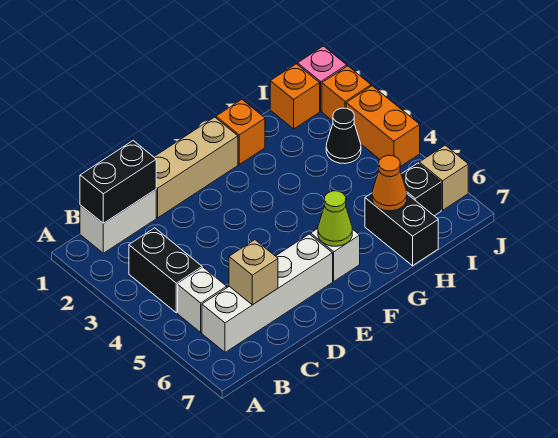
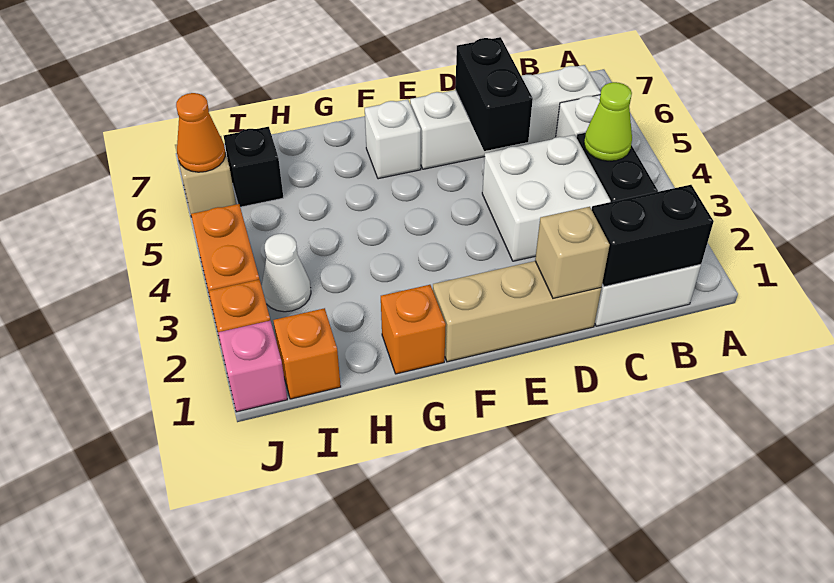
none -> white 2x2 brick [482,135,611,261]
tan 1x1 brick [229,240,278,305] -> tan 1x1 brick moved to [535,207,610,298]
lime 1x1 cone [318,191,352,246] -> lime 1x1 cone moved to [584,82,632,161]
black 1x2 brick [365,193,438,266] -> black 1x2 brick moved to [455,37,533,151]
orange 1x1 cone [372,155,407,211] -> orange 1x1 cone moved to [176,93,225,172]
black 1x1 cone [326,108,361,164] -> white 1x1 cone [262,234,311,312]

